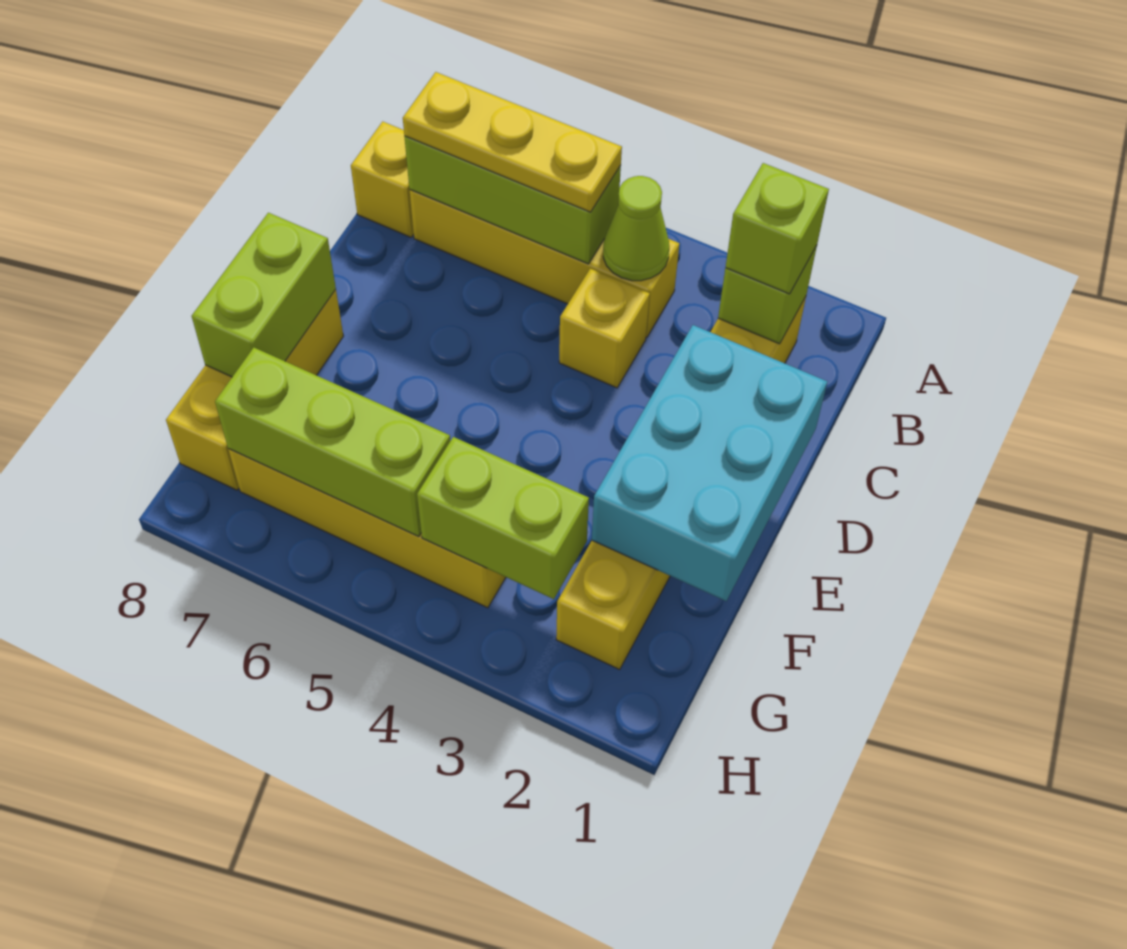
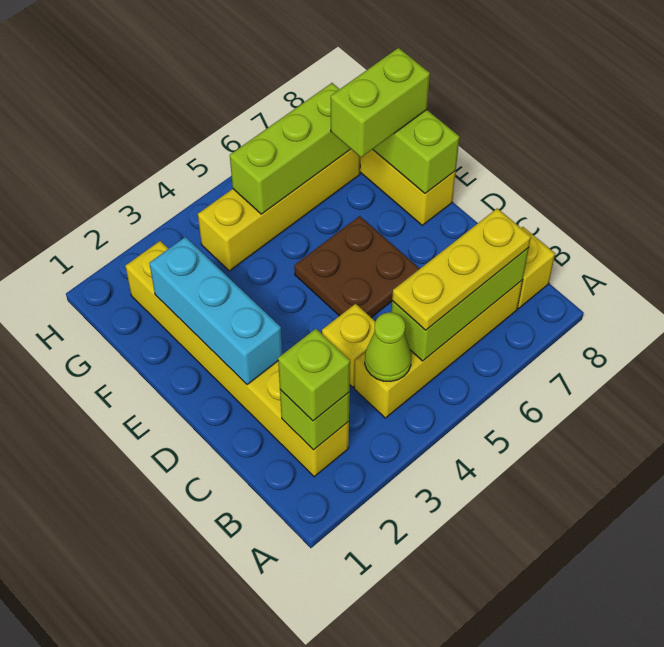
cyan 2x3 brick [592,325,827,601] -> cyan 1x3 brick [149,237,282,385]
none -> brown 2x2 plate [294,216,420,317]
lime 1x2 brick [417,437,589,599] -> lime 1x2 brick moved to [331,48,430,157]

